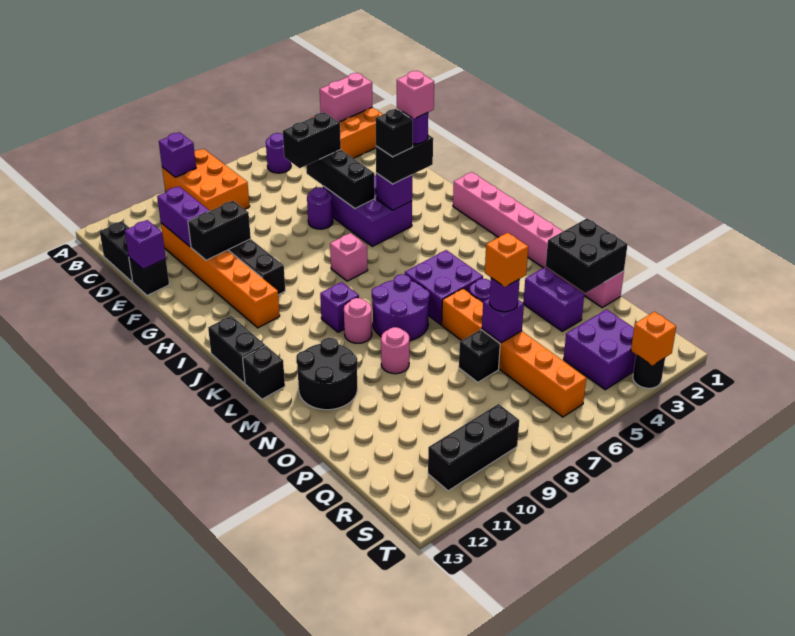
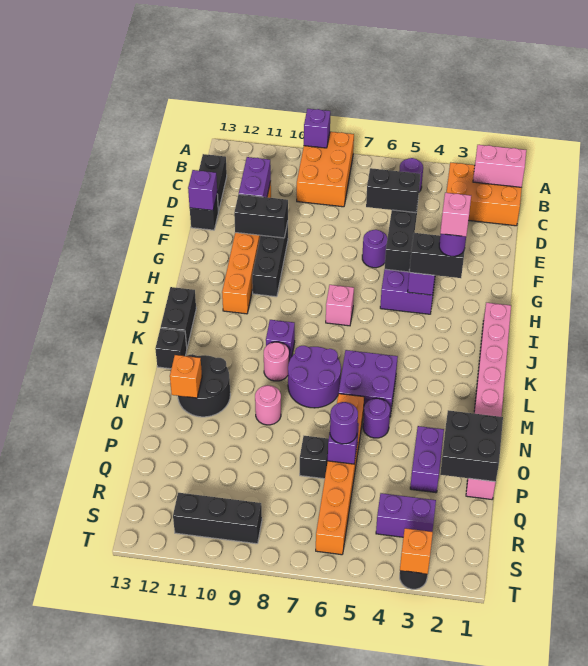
black 1x1 brick [375,109,413,157] -> none
orange 1x1 brick [485,233,528,287] -> orange 1x1 brick moved to [170,355,202,398]
purple 2x2 brick [564,309,636,390] -> purple 1x2 brick [376,493,436,537]

